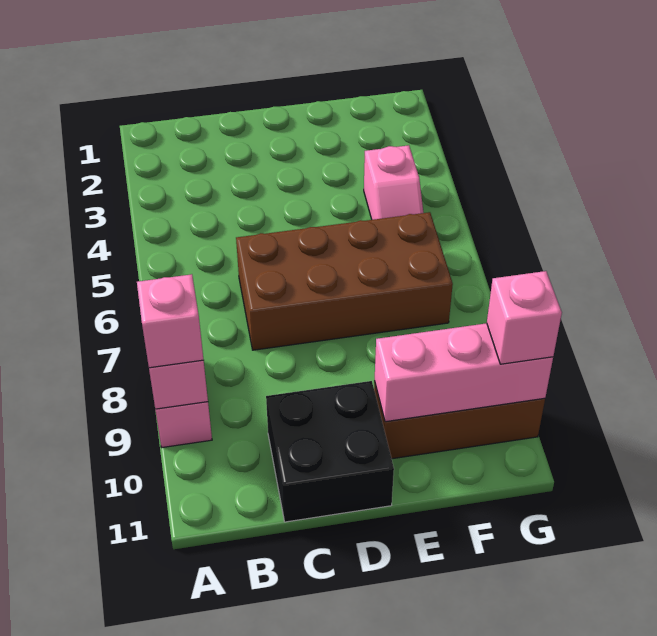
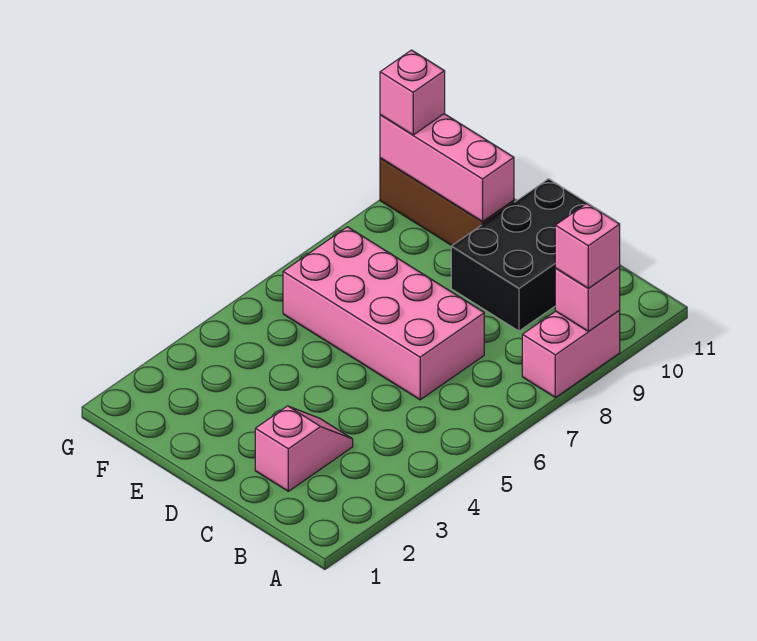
brown 2x4 brick [236,212,453,350] -> pink 2x4 brick [283,227,484,400]
black 2x2 brick [266,381,394,522] -> black 2x3 brick [451,179,615,331]
pink 1x2 slope [364,145,423,220] -> pink 1x2 slope moved to [255,406,353,491]

